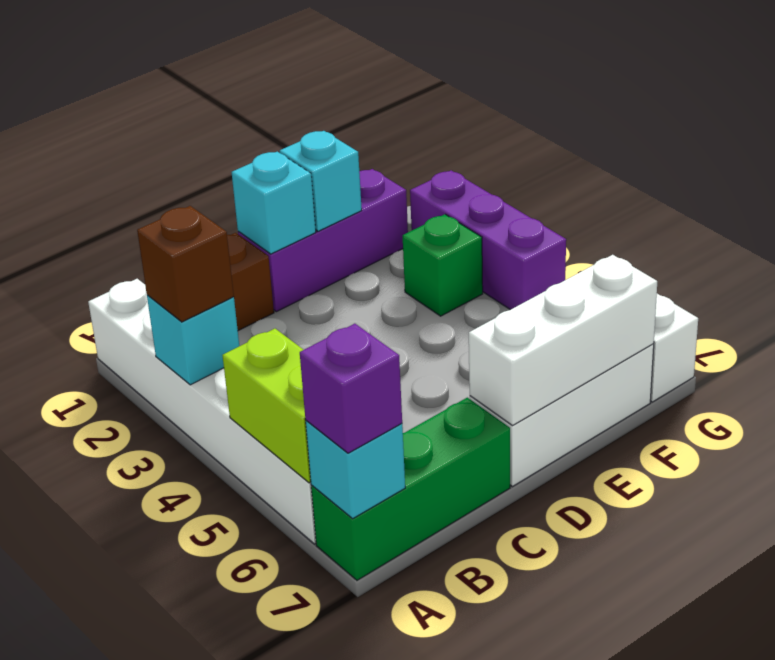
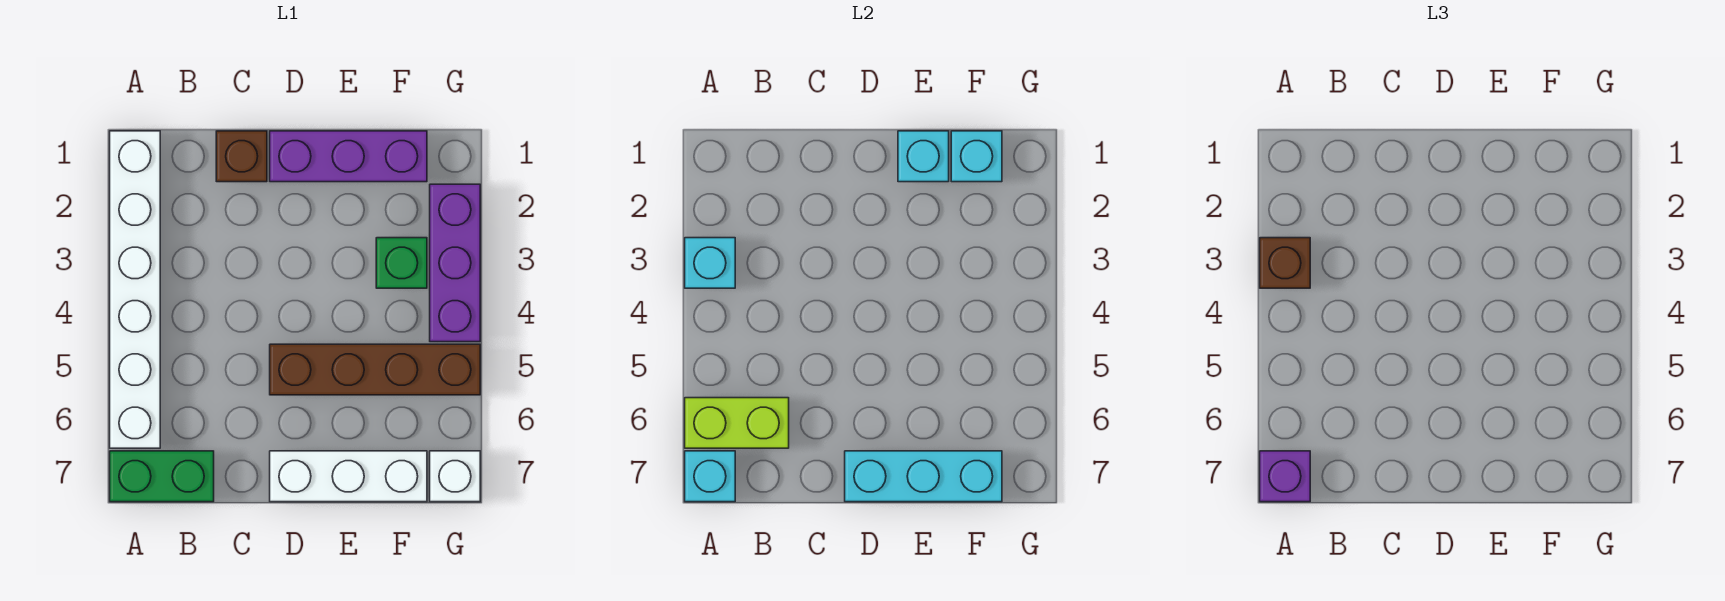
lime 1x2 brick [222,329,311,483] -> lime 1x2 brick turned to [685,398,789,448]
green 1x3 brick [311,398,510,580] -> green 1x2 brick [110,451,214,502]
cyan 1x1 brick [232,152,316,254] -> cyan 1x1 brick moved to [951,131,1002,182]
none -> brown 1x4 brick [270,344,480,395]
white 1x3 brick [469,255,657,426] -> cyan 1x3 brick [845,451,1002,502]

